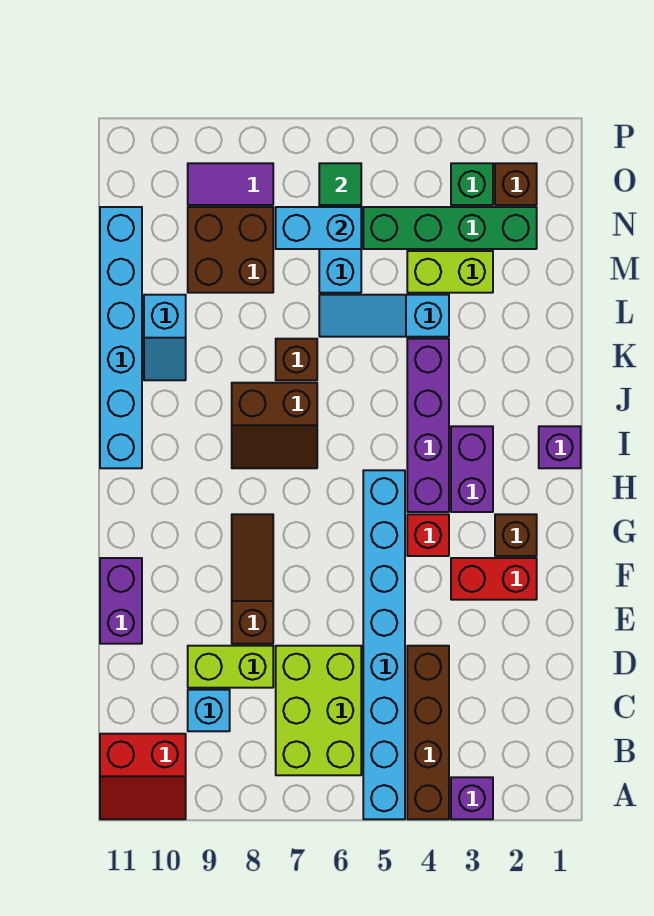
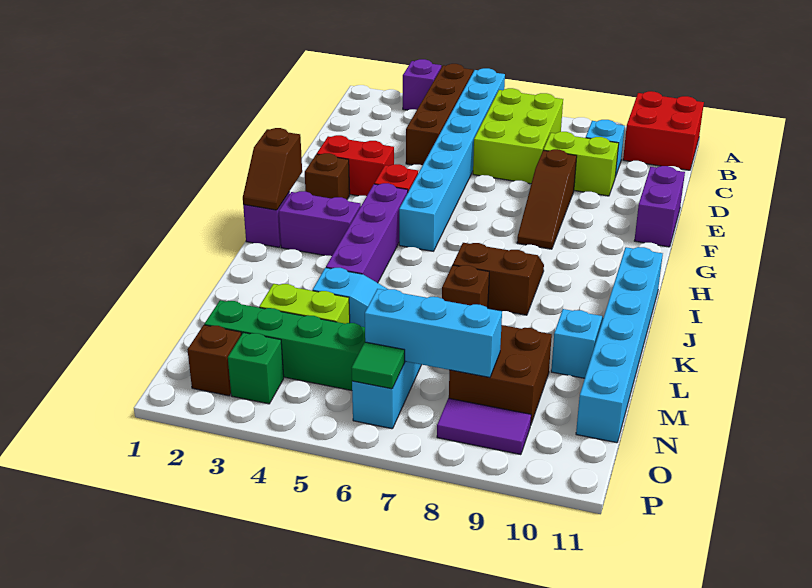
red 2x2 slope [100,734,186,819] -> red 2x2 brick [623,91,704,170]
none -> brown 1x2 slope [243,128,302,210]
purple 1x2 brick [451,426,493,512] -> purple 1x2 brick turned to [279,191,361,256]
cyan 1x2 brick [276,207,361,249] -> cyan 1x3 brick [365,289,502,377]

